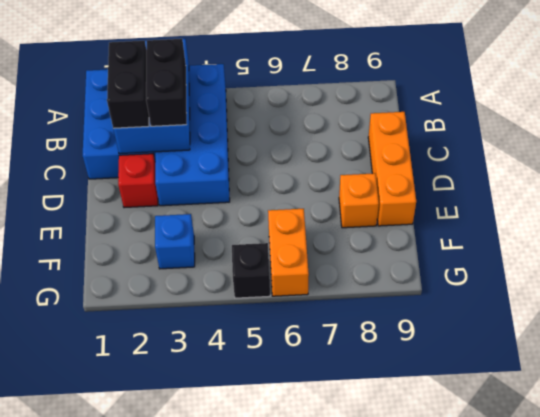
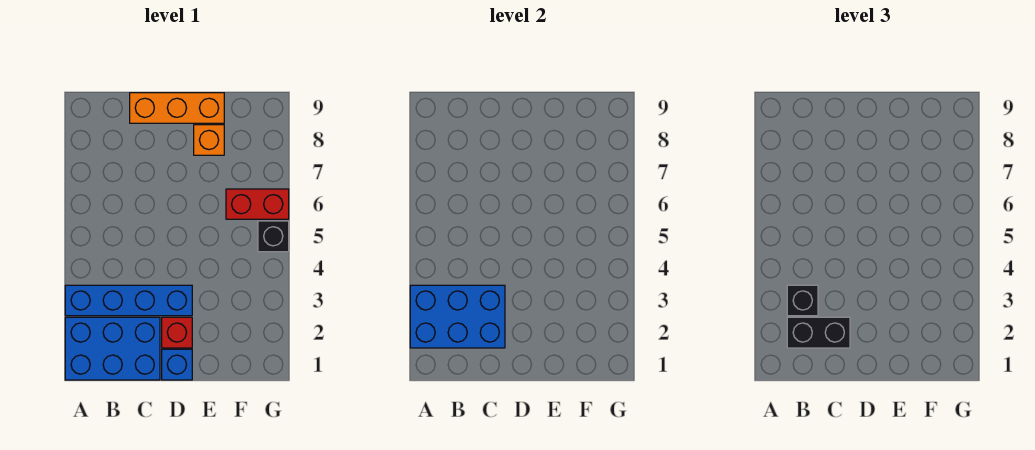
blue 2x4 brick [155,64,230,206] -> blue 1x4 brick [65,285,192,316]
black 1x2 brick [146,39,187,126] -> black 1x1 brick [787,285,818,316]
blue 1x1 brick [155,214,195,269] -> blue 1x1 brick moved to [162,349,192,380]
orange 1x2 brick [268,209,309,296] -> red 1x2 brick [226,189,289,219]

